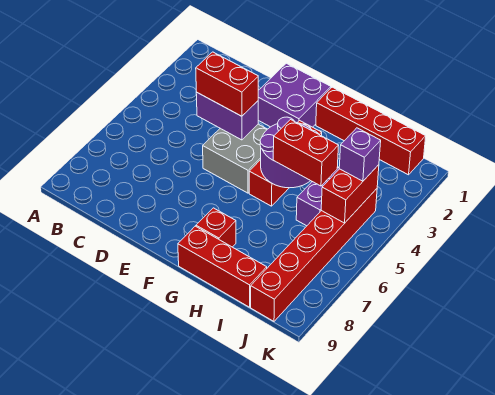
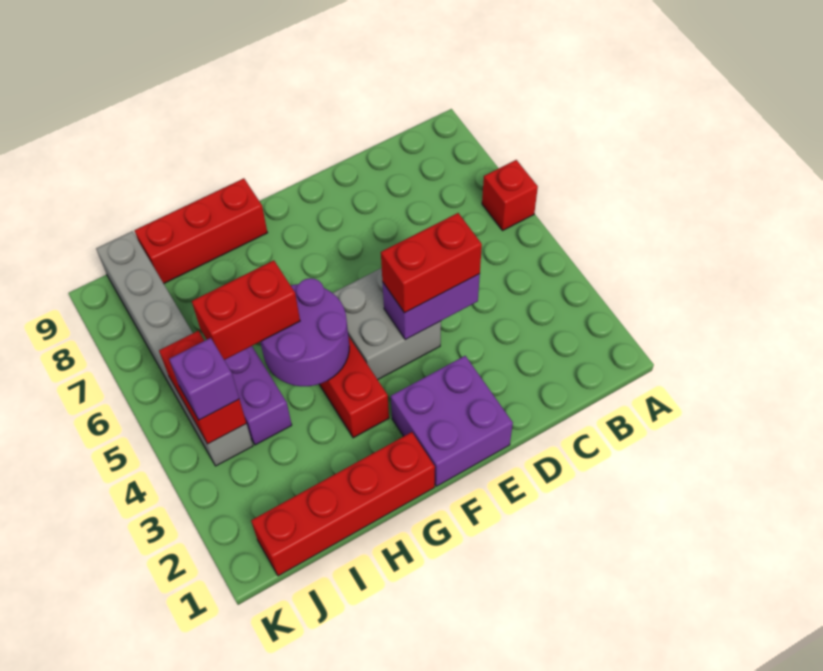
red 1x1 brick [196,208,236,247] -> red 1x1 brick moved to [482,160,538,230]
red 1x6 brick [251,189,377,321] -> grey 1x6 brick [96,231,253,466]

